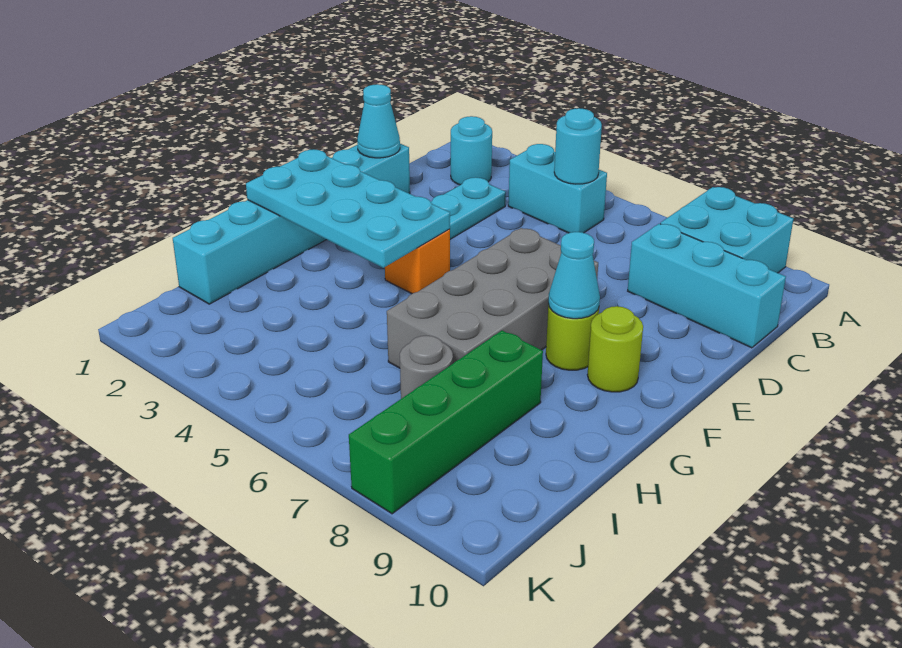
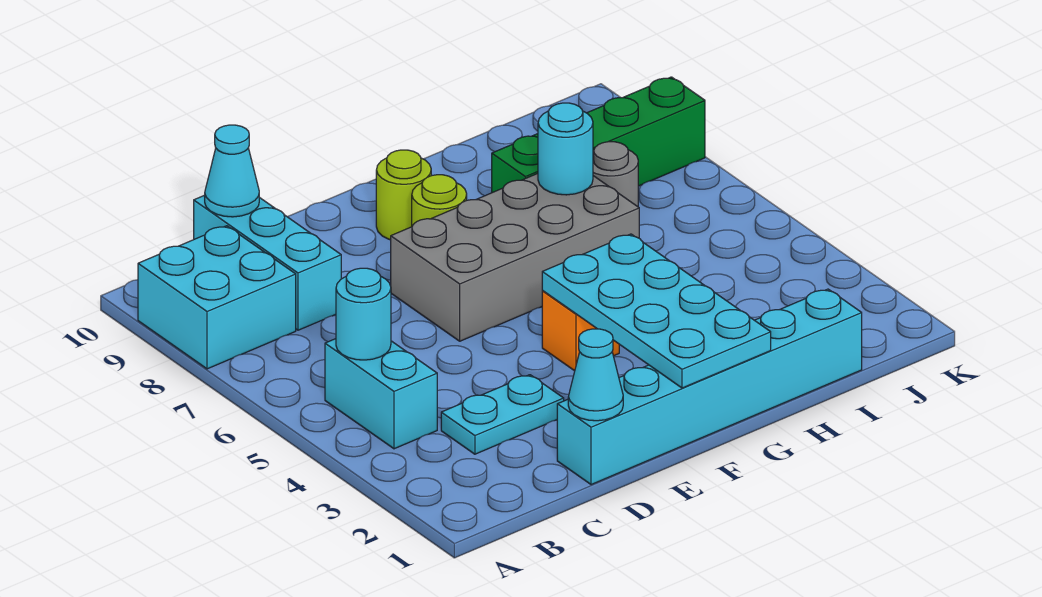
cyan 1x1 round brick [451,116,492,185] -> cyan 1x1 round brick moved to [538,103,593,195]
cyan 1x1 cone [548,232,600,319] -> cyan 1x1 cone moved to [205,125,259,217]

